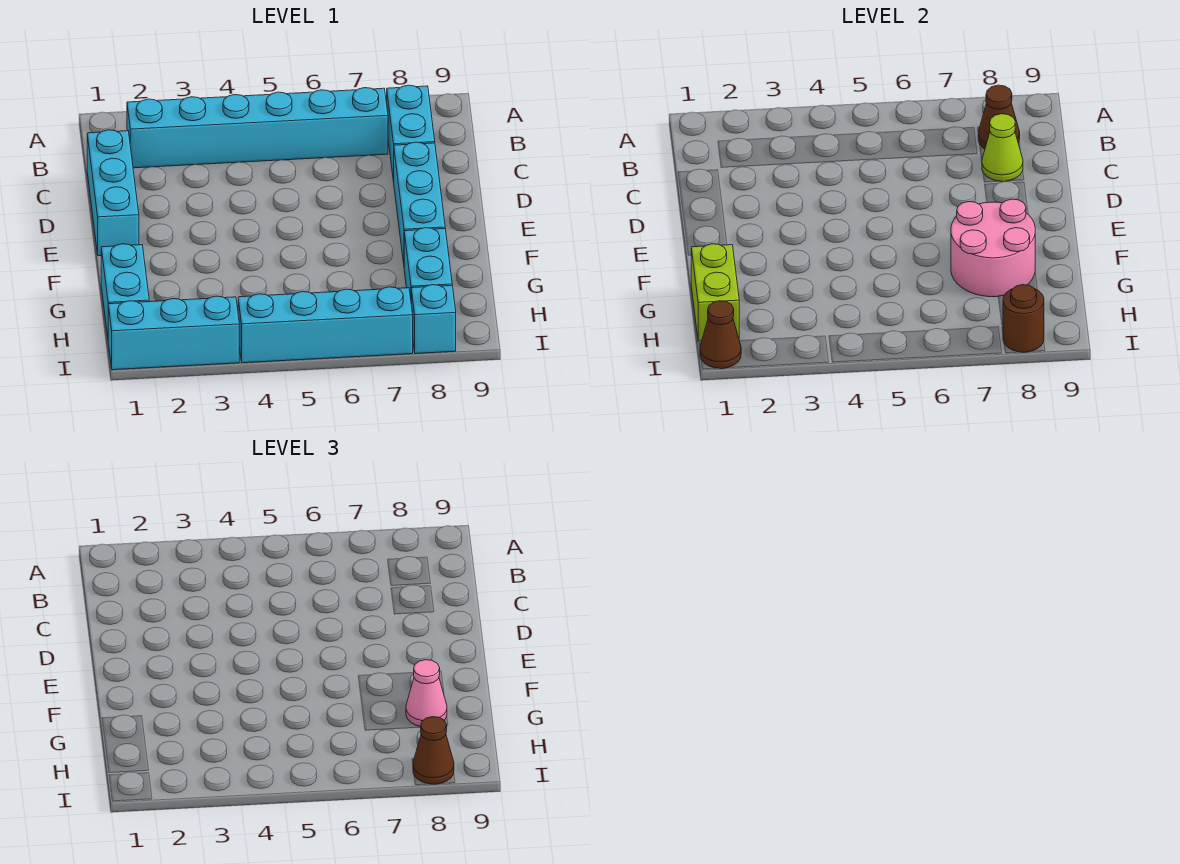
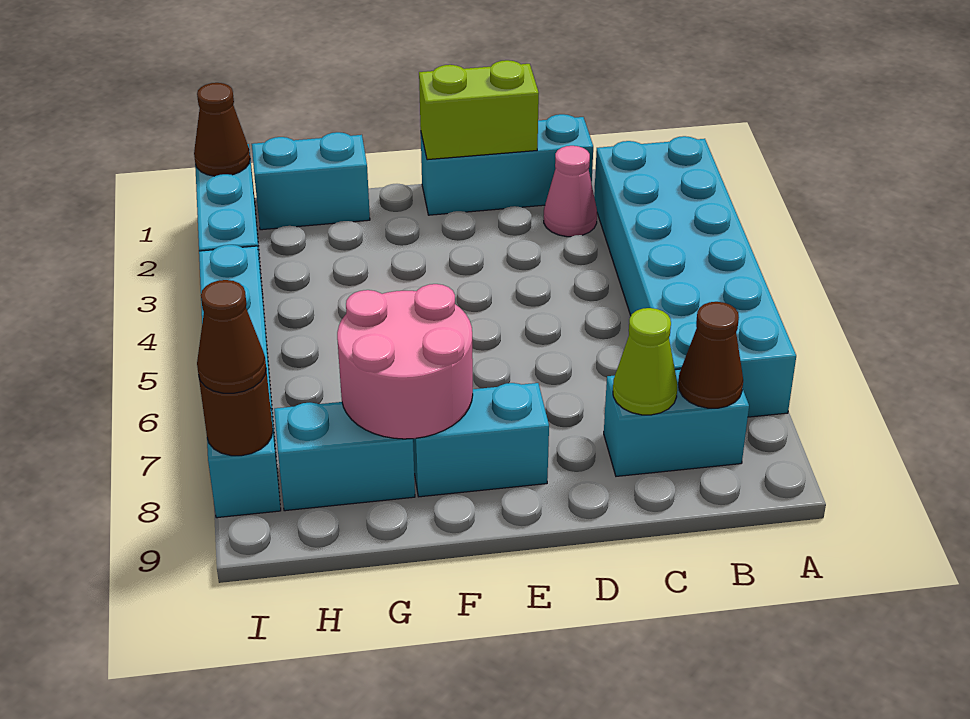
cyan 1x6 brick [127,88,388,168] -> cyan 2x6 brick [594,136,796,417]
cyan 1x3 brick [394,142,445,263] -> cyan 1x2 brick [413,383,549,497]
lime 1x2 brick [691,244,739,341] -> lime 1x2 brick moved to [419,60,539,160]
pink 1x1 cone [406,660,447,727] -> pink 1x1 cone moved to [544,146,597,237]

